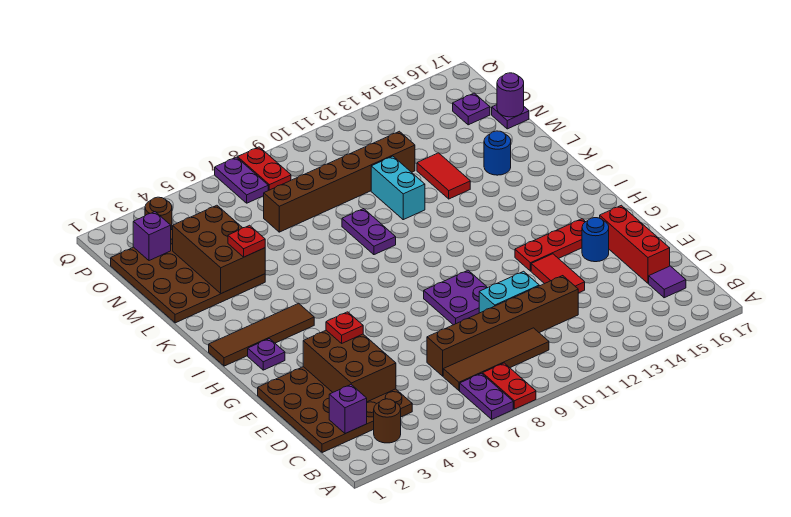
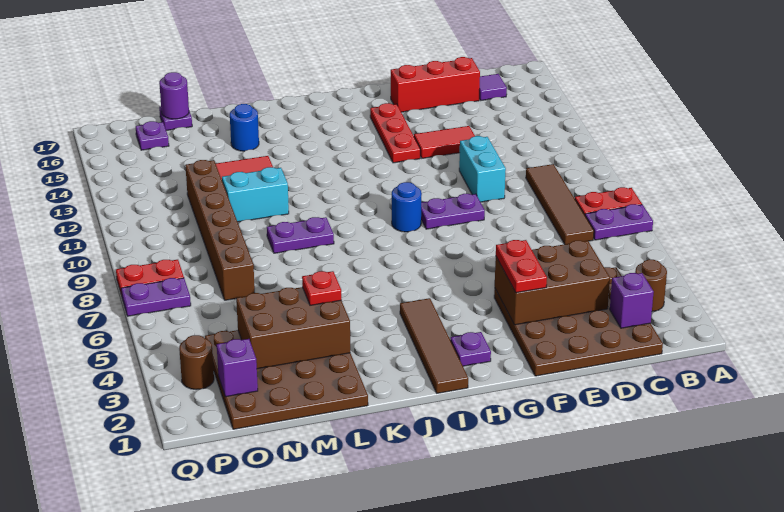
brown 1x6 brick [427,276,578,376] -> none
red 1x1 plate [326,312,363,343] -> red 1x2 plate [496,240,547,293]
purple 2x2 plate [424,270,488,325] -> purple 1x2 plate [421,194,485,229]
blue 1x1 round brick [582,218,609,262] -> blue 1x1 round brick moved to [392,182,422,232]

